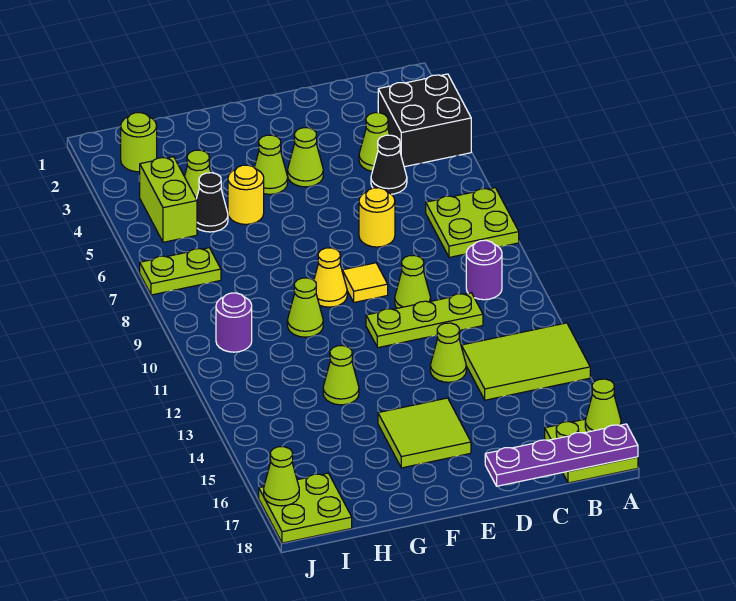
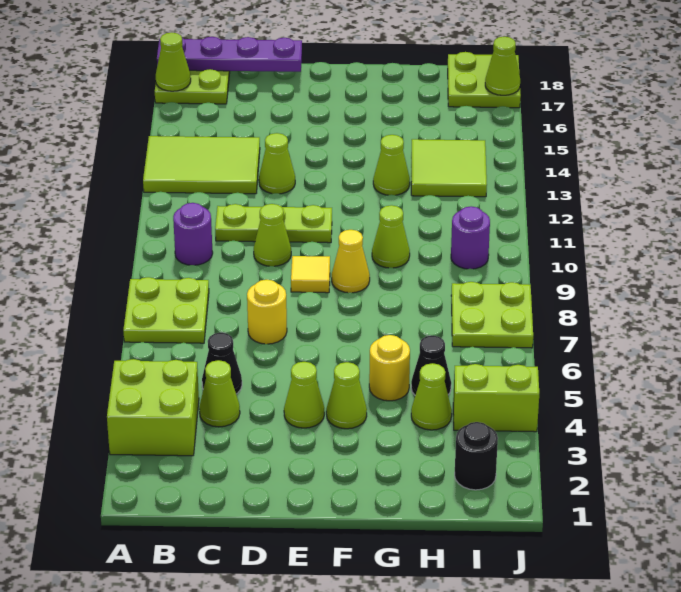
black 2x2 brick [378,74,471,167] -> lime 2x2 brick [107,359,199,456]
lime 2x2 tile [378,398,471,468] -> lime 2x2 tile moved to [411,139,487,197]
lime 1x1 round brick [121,113,157,172] -> black 1x1 round brick [455,422,498,490]
lime 1x2 brick [140,157,197,242] -> lime 1x2 brick turned to [453,364,539,432]
lime 1x2 plate [140,248,221,295] -> lime 2x2 plate [451,282,533,348]

